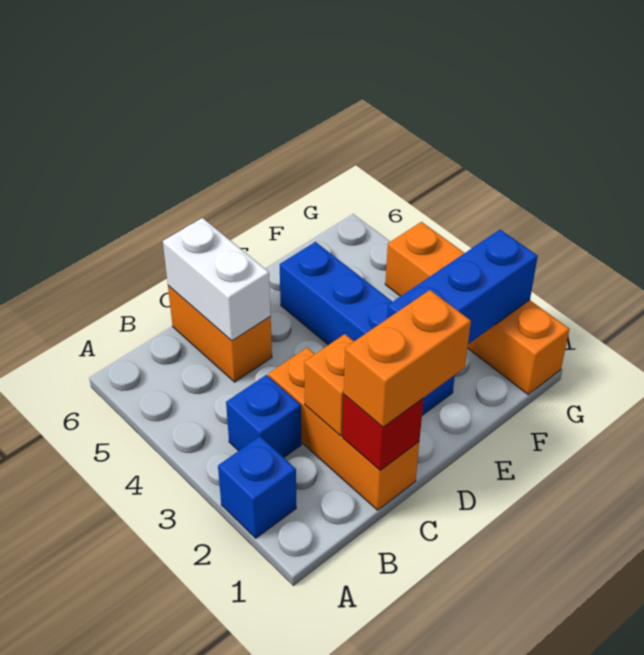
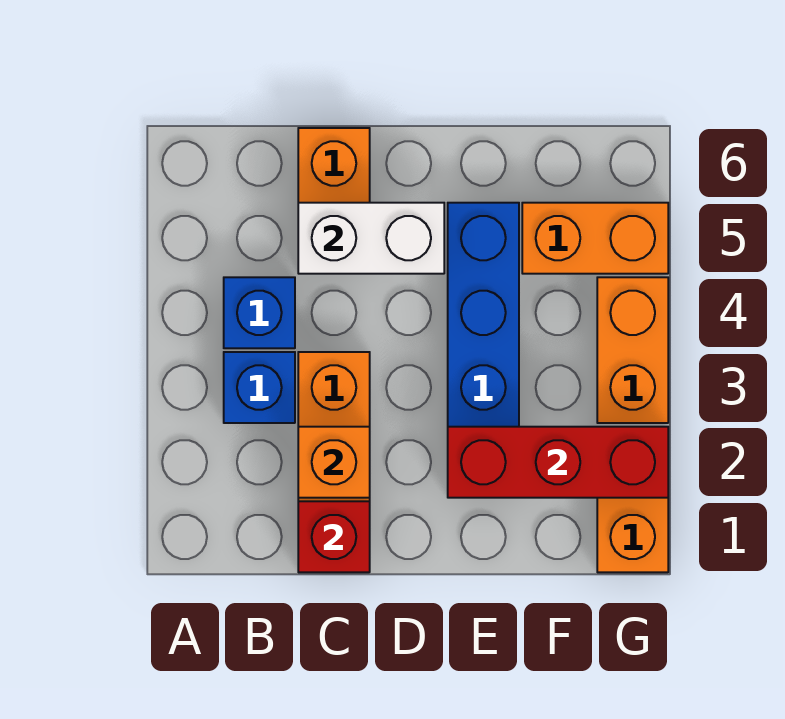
blue 1x1 brick [218,437,296,538] -> blue 1x1 brick moved to [224,277,295,348]
orange 1x2 brick [344,290,471,427] -> orange 1x2 brick moved to [522,203,668,274]
white 1x2 brick [163,218,271,341] -> white 1x2 brick turned to [298,203,444,274]
blue 1x3 brick [387,230,538,344] -> red 1x3 brick [448,427,668,498]

